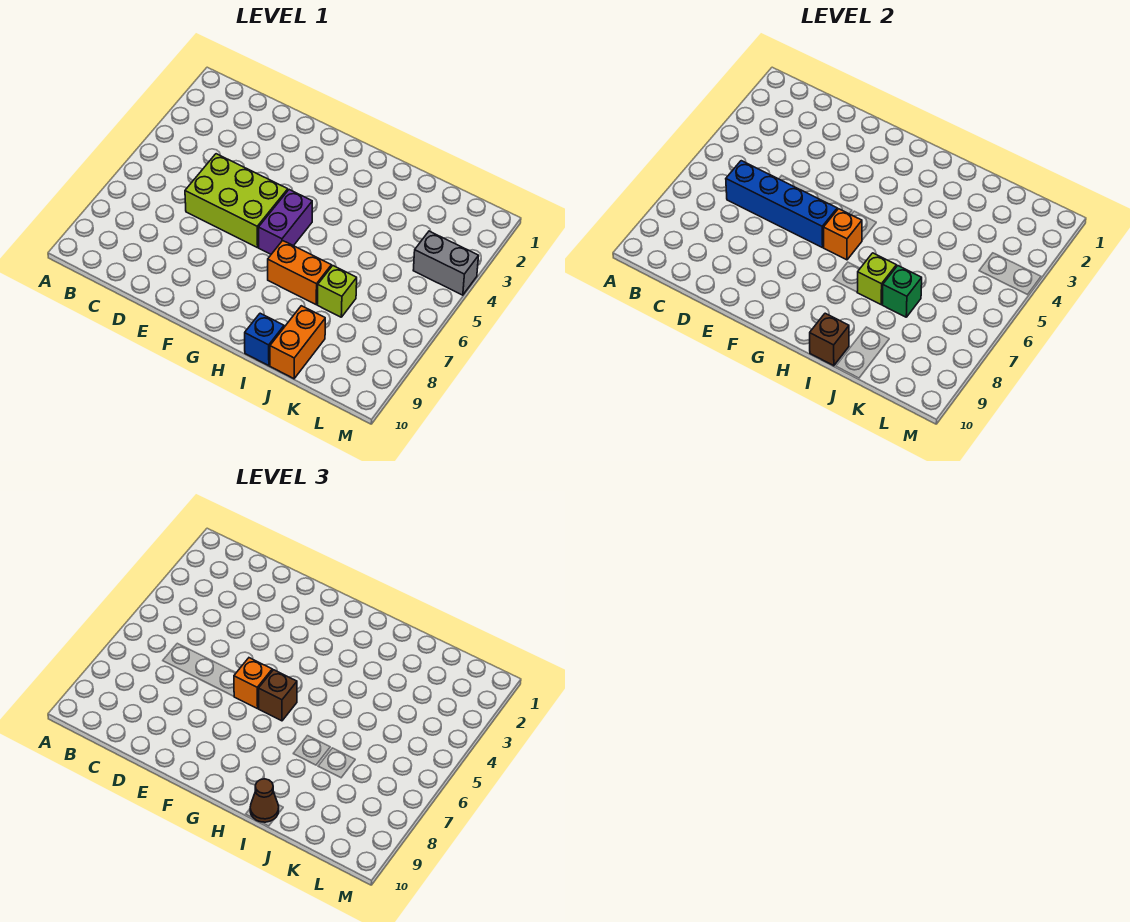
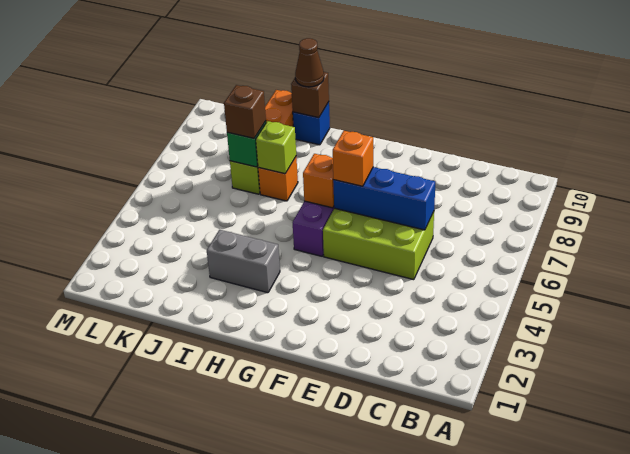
blue 1x4 brick [726,161,837,248] -> blue 1x3 brick [333,167,435,230]
brown 1x1 brick [258,670,297,721] -> brown 1x1 brick moved to [224,85,266,138]
orange 1x2 brick [268,241,331,304] -> orange 1x1 brick [258,157,298,201]
grey 1x2 brick [413,231,479,295] -> grey 1x2 brick moved to [207,230,280,293]

